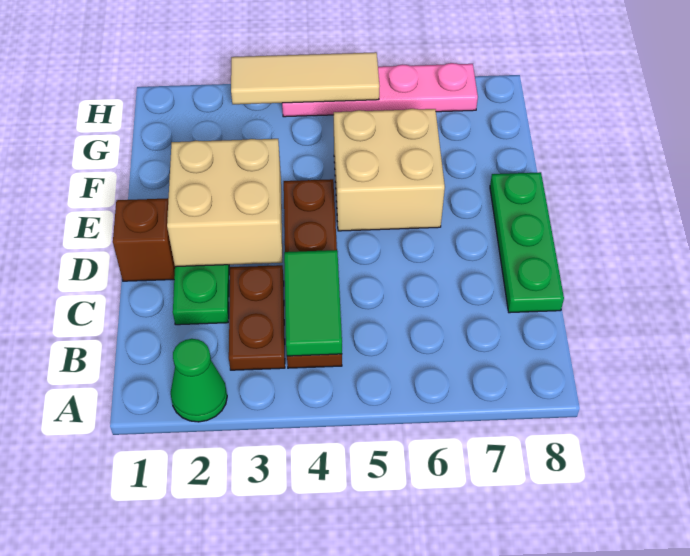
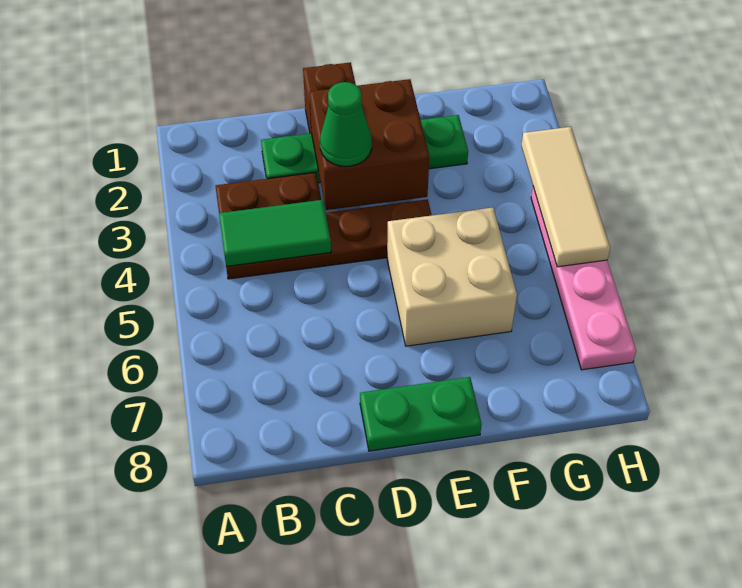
green 1x1 cone [171,339,227,422] -> green 1x1 cone moved to [320,82,372,166]
green 1x3 plate [490,172,564,313] -> green 1x2 plate [360,377,482,451]
tan 2x2 brick [167,139,282,267] -> brown 2x2 brick [309,79,429,210]

